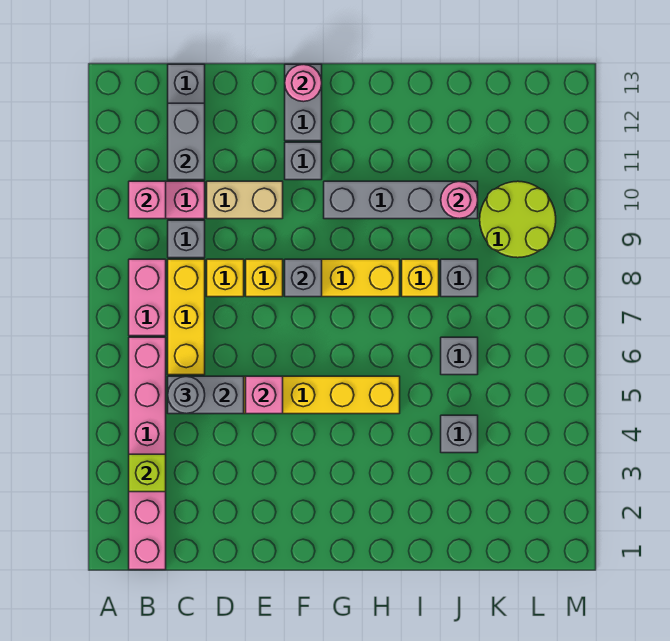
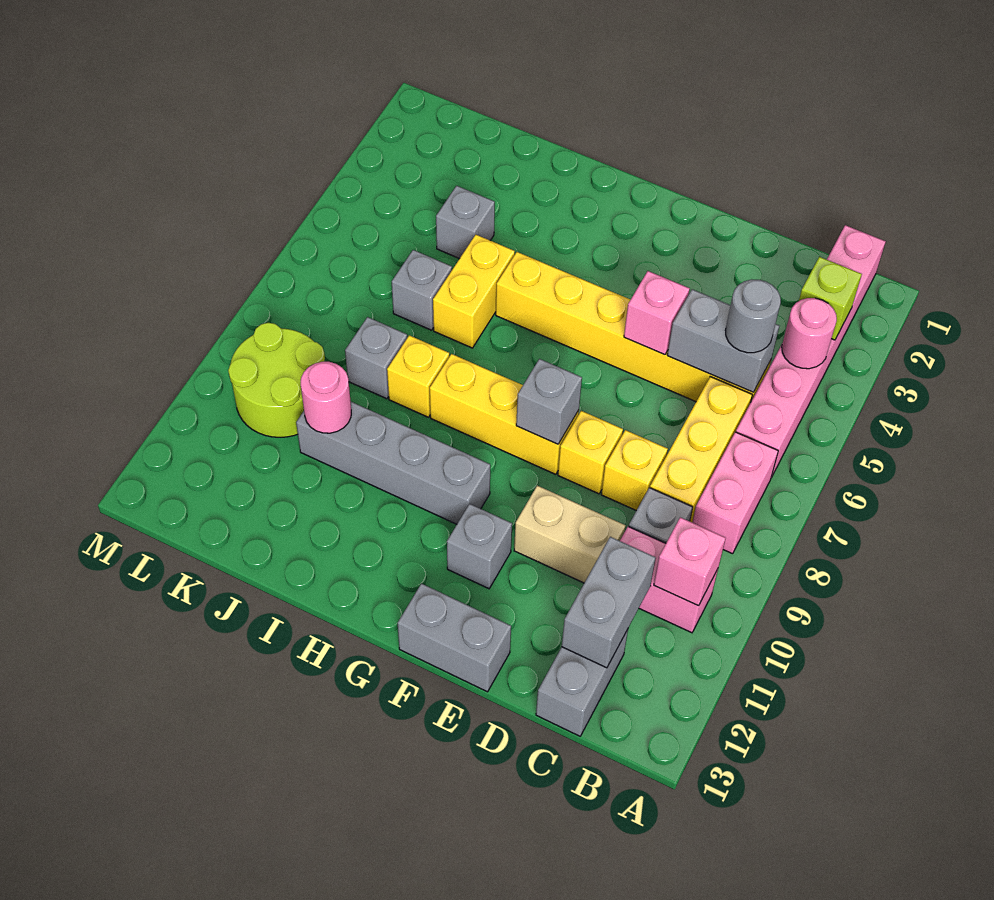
grey 1x2 brick [285,64,322,141] -> grey 1x2 brick turned to [398,584,511,692]
pink 1x1 round brick [285,64,322,102] -> pink 1x1 round brick moved to [782,298,837,369]
none -> yellow 1x2 brick [433,235,515,348]

